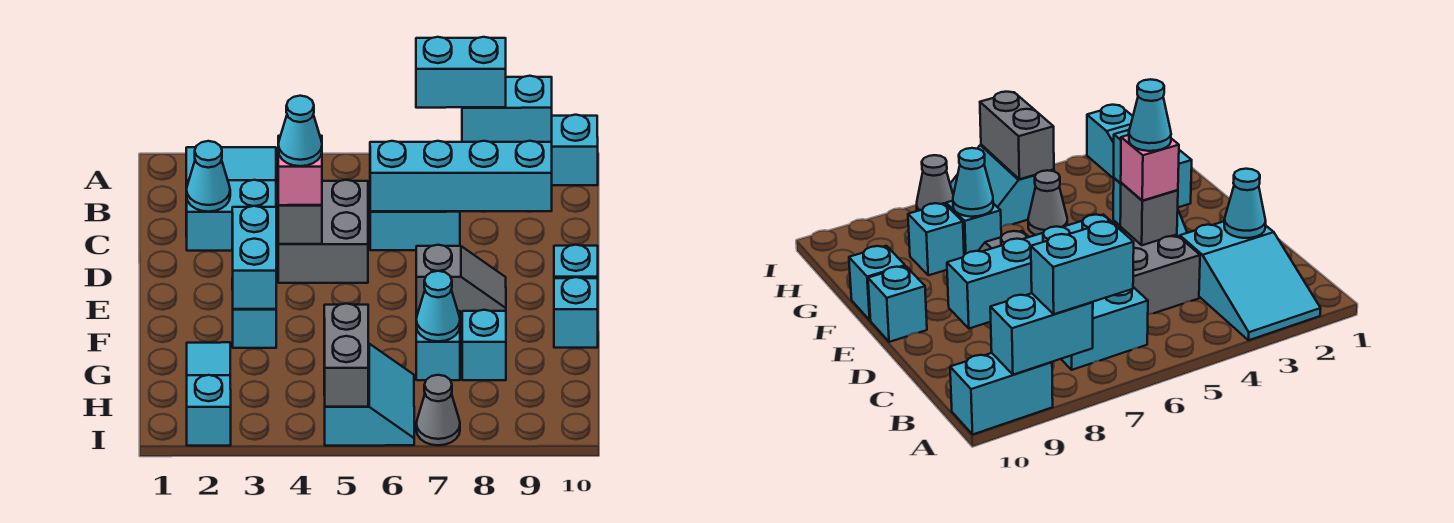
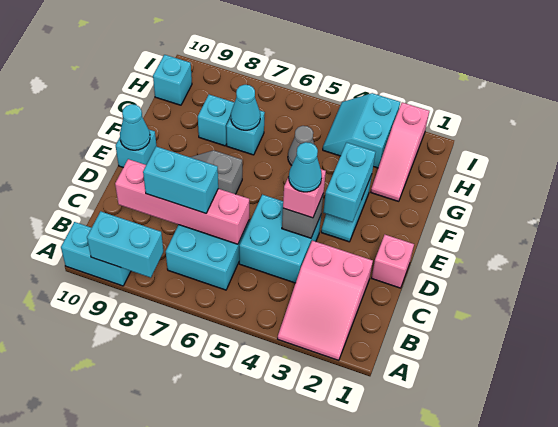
cyan 2x3 slope [186,147,276,251] -> pink 2x3 slope [278,241,373,361]
cyan 1x2 brick [416,37,506,108] -> cyan 1x2 brick moved to [143,147,218,213]
cyan 1x1 cone [186,141,230,212] -> cyan 1x1 cone moved to [120,104,150,150]
grey 2x2 brick [278,180,368,283] -> cyan 2x2 brick [239,195,321,283]
cyan 1x4 brick [370,141,552,212] -> pink 1x4 brick [115,159,249,244]
none -> pink 1x1 brick [372,235,414,288]
cyan 1x1 brick [554,277,598,348] -> cyan 1x1 brick moved to [153,55,192,105]
cyan 1x3 slope [187,342,231,446] -> pink 1x3 slope [371,102,429,201]
cyan 2x2 slope [324,344,414,446] -> cyan 2x2 slope moved to [323,93,400,168]
grey 1x2 brick [324,303,368,407] -> none
grey 1x1 cone [416,375,460,445] -> none

